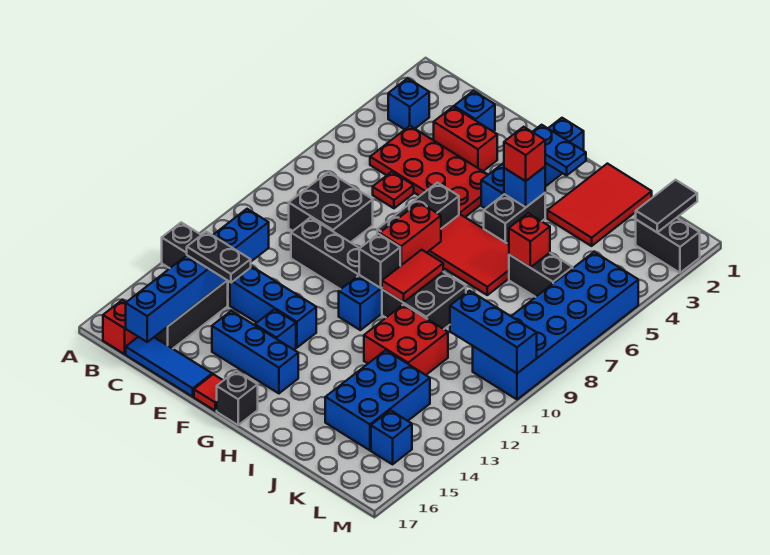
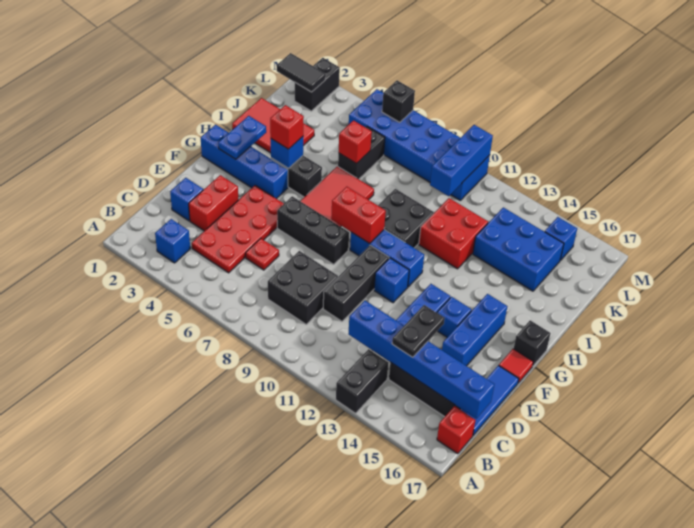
none -> blue 1x1 brick [374,258,409,303]
black 1x1 brick [359,234,400,288] -> black 1x1 brick moved to [382,80,415,122]
red 1x2 tile [382,250,443,302] -> none

